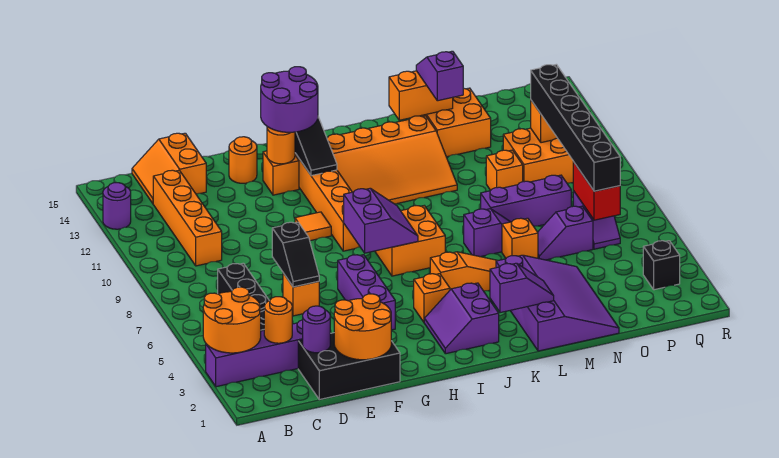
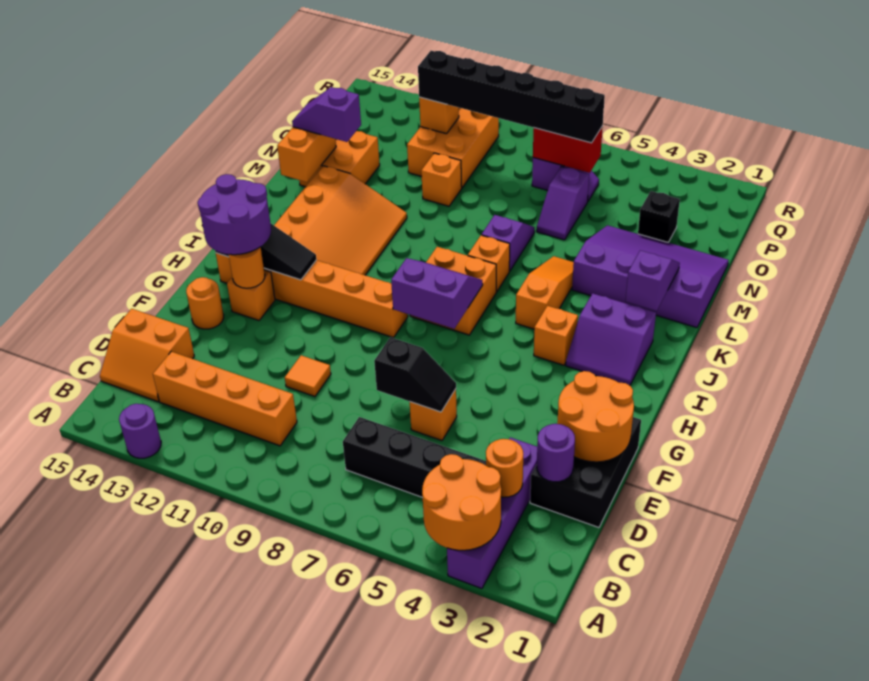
purple 1x3 brick [338,255,395,330] -> none
orange 1x1 tile [295,212,331,241] -> orange 1x1 tile moved to [285,355,331,397]
orange 1x1 brick [502,218,538,258] -> orange 1x1 brick moved to [468,235,510,292]
purple 1x3 brick [481,175,571,226] -> none
black 1x1 brick [643,241,680,290] -> black 1x1 brick moved to [638,191,680,242]

